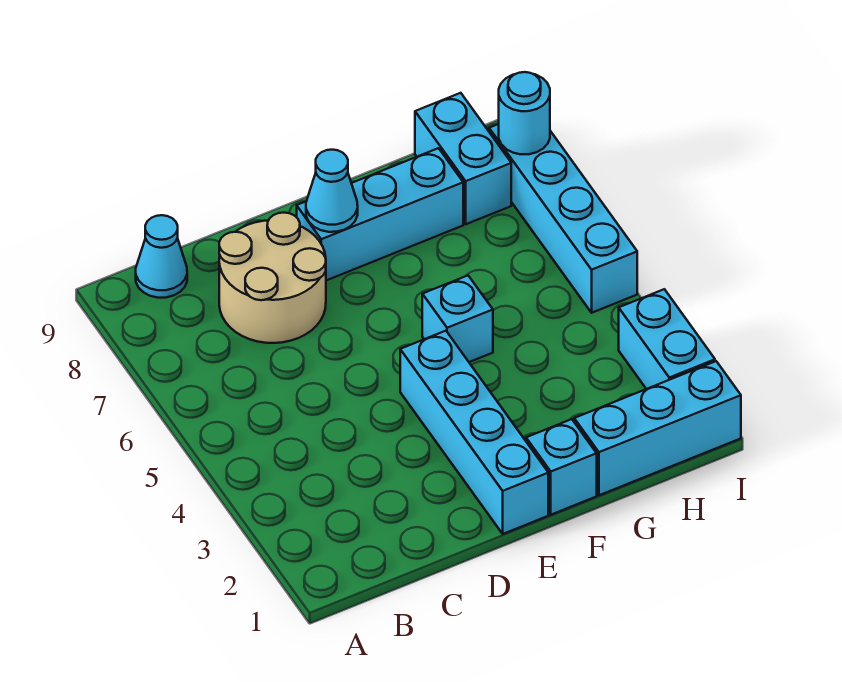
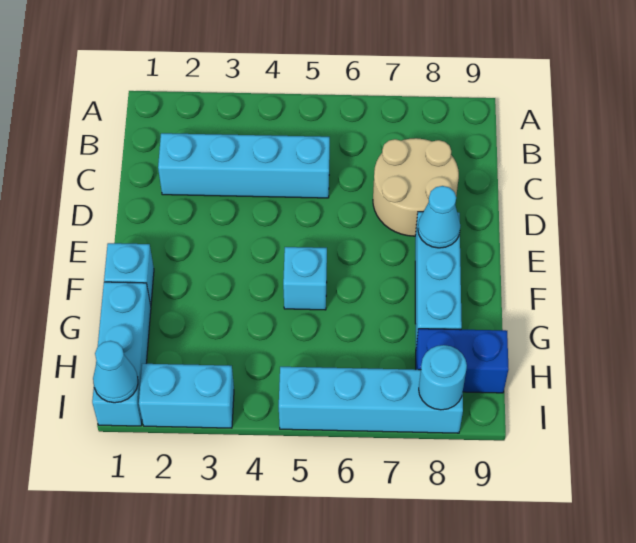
cyan 1x1 cone [136,215,187,298] -> cyan 1x1 cone moved to [93,341,138,403]
cyan 1x4 brick [400,331,548,534] -> cyan 1x4 brick moved to [158,133,330,198]
cyan 1x2 brick [415,93,511,224] -> blue 1x2 brick [416,329,509,393]

